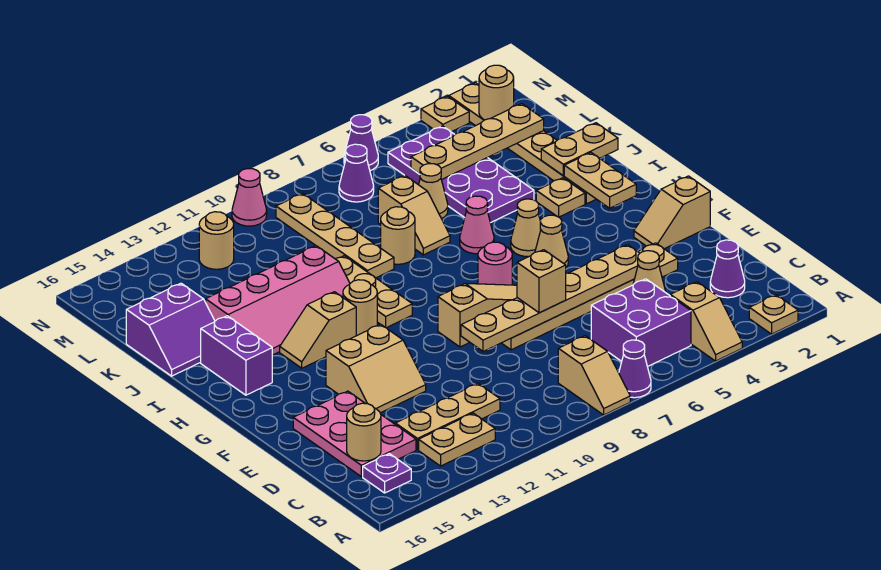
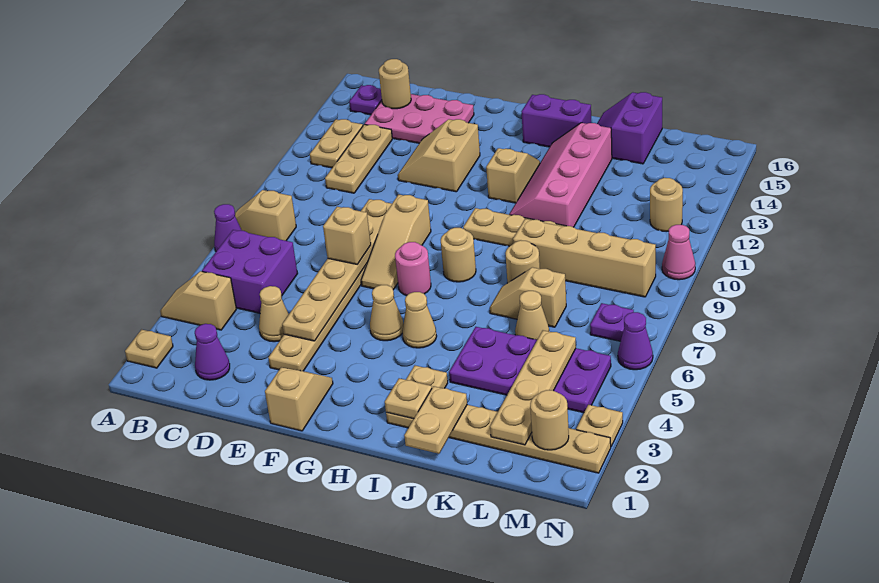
tan 1x2 plate [564,153,636,208] -> tan 1x1 plate [385,378,432,419]
tan 1x1 round brick [343,280,377,336] -> tan 1x1 round brick moved to [441,228,476,282]
pink 1x1 cone [460,196,494,254] -> none
tan 1x4 plate [276,193,394,278] -> tan 1x4 brick [513,219,656,297]
purple 1x1 cone [339,144,374,202] -> purple 1x1 plate [590,303,634,341]

